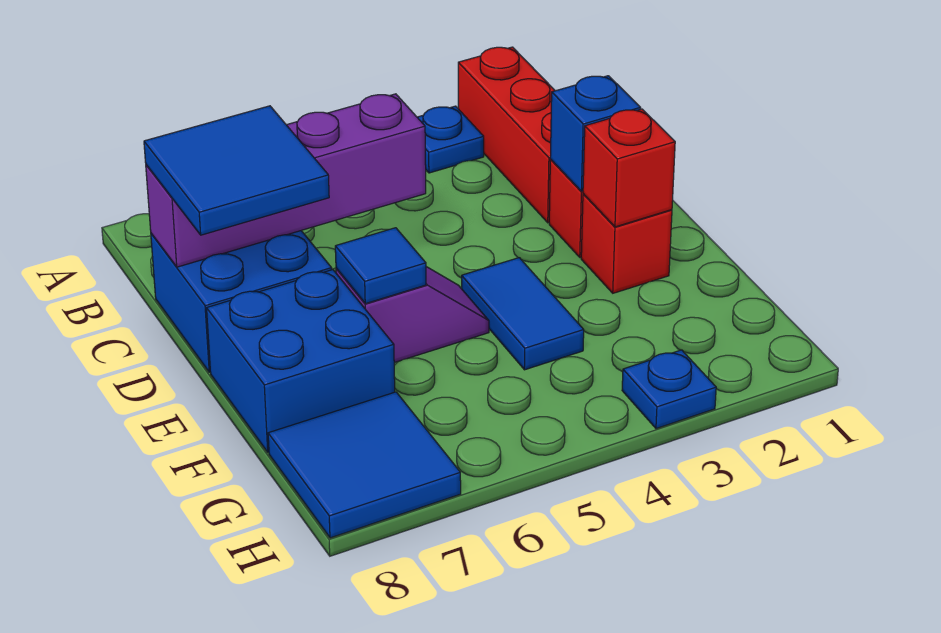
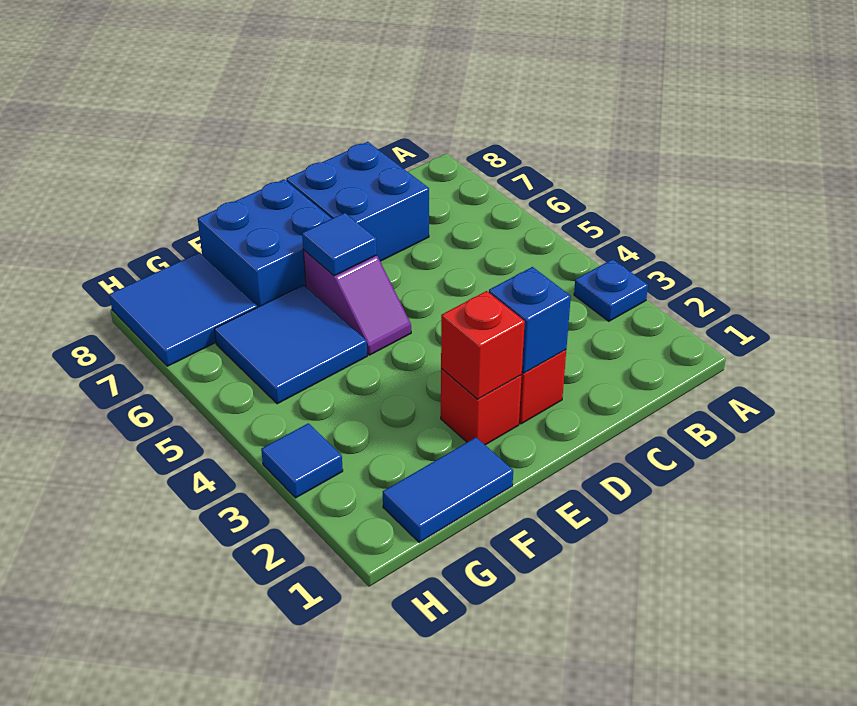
red 1x3 brick [458,47,555,223] -> none
purple 1x4 brick [146,94,426,267] -> none
blue 2x2 tile [144,106,329,235] -> blue 2x2 tile moved to [214,285,367,404]
blue 1x2 tile [462,258,584,370] -> blue 1x2 tile moved to [383,437,513,542]
blue 1x1 plate [622,350,716,429] -> blue 1x1 tile [261,423,343,498]

